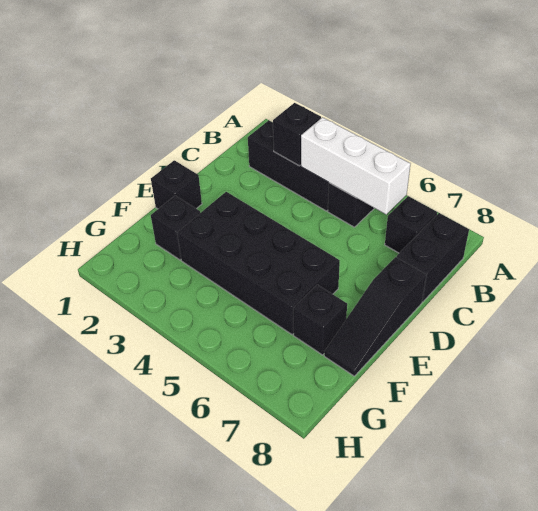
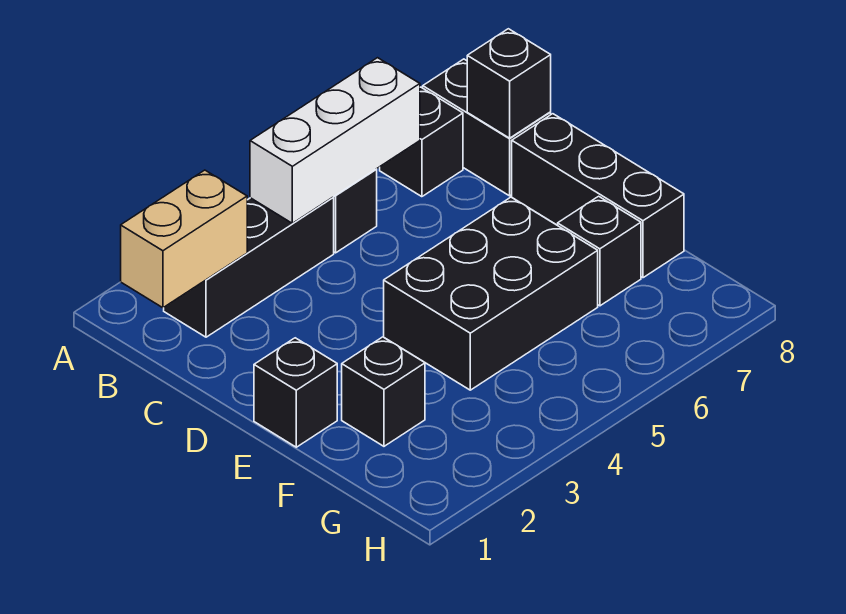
none -> tan 1x2 brick [121,170,247,308]
black 1x1 brick [273,103,321,166] -> black 1x1 brick moved to [467,29,551,138]
black 1x3 slope [324,257,426,376] -> black 1x3 brick [512,114,684,278]
black 2x4 brick [177,192,340,335] -> black 2x3 brick [384,197,598,390]

